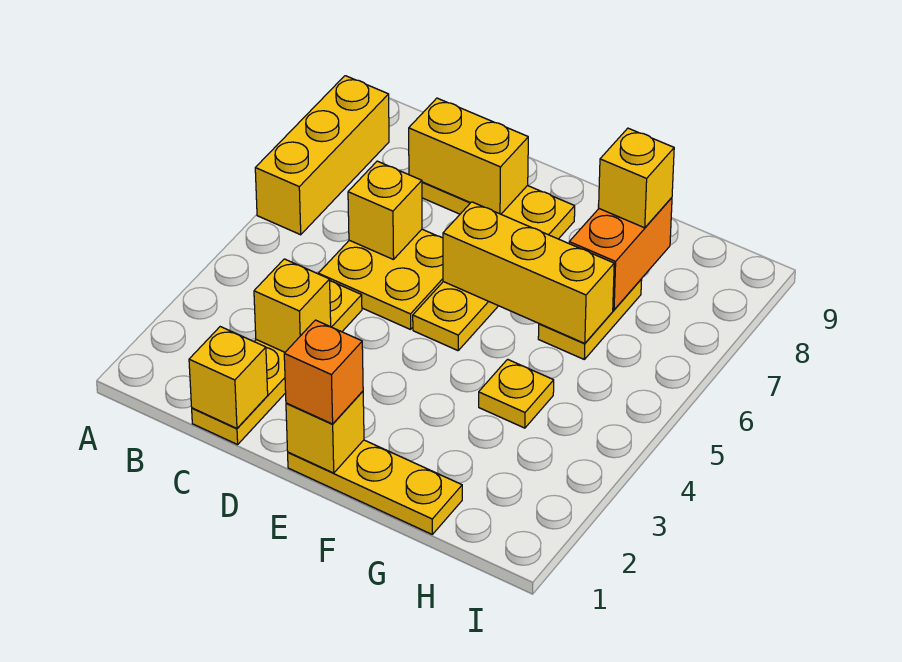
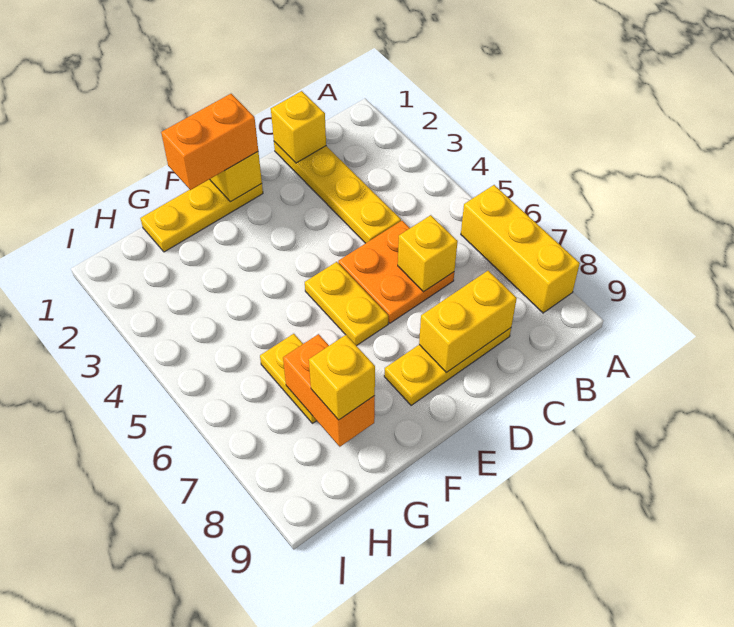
yellow 1x1 brick [254,259,331,352] -> none
yellow 2x2 plate [318,229,443,329] -> orange 2x2 plate [338,221,454,323]
orange 1x1 brick [284,320,363,424] -> orange 1x2 brick [161,94,258,190]
yellow 1x3 brick [443,202,614,343] -> none
yellow 1x1 plate [479,359,554,428] -> none

